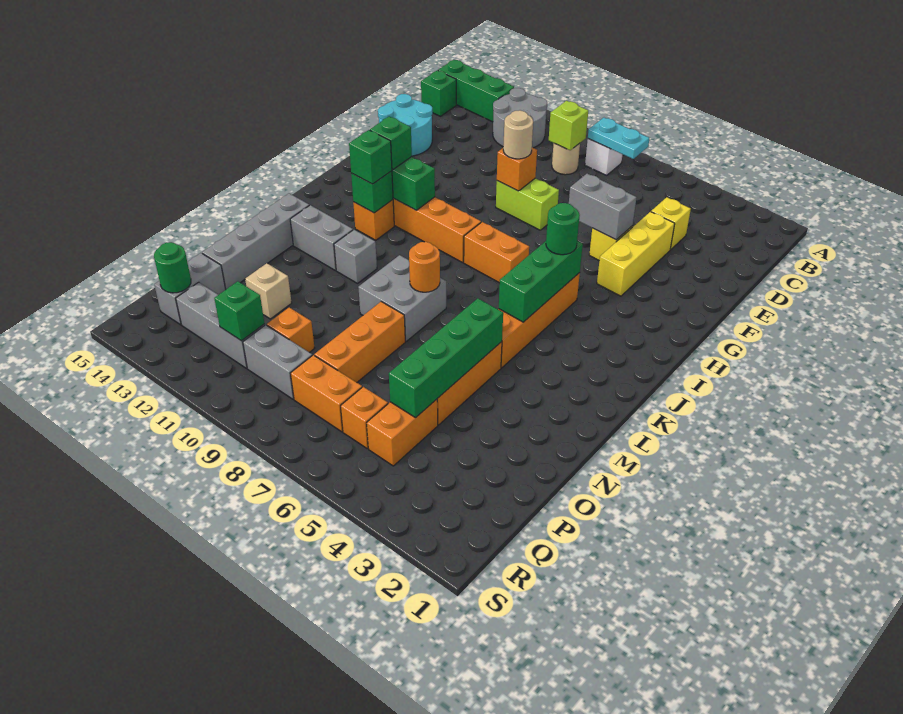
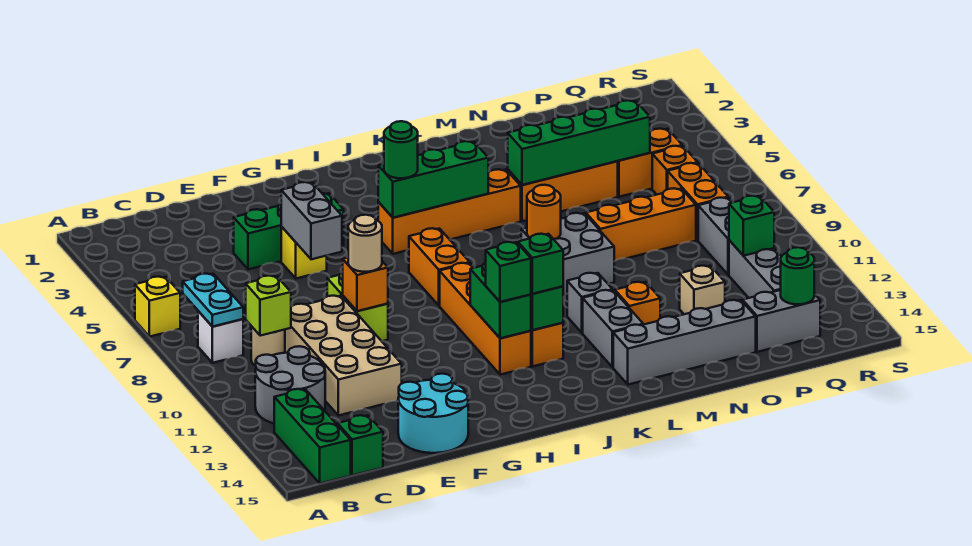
yellow 1x1 brick [651,197,691,250] -> yellow 1x1 brick moved to [135,277,180,337]
none -> tan 2x4 brick [285,296,402,416]
yellow 1x3 brick [597,212,675,296] -> green 1x3 brick [234,193,344,269]
orange 1x1 brick [267,307,314,352] -> orange 1x1 brick moved to [615,282,660,325]

